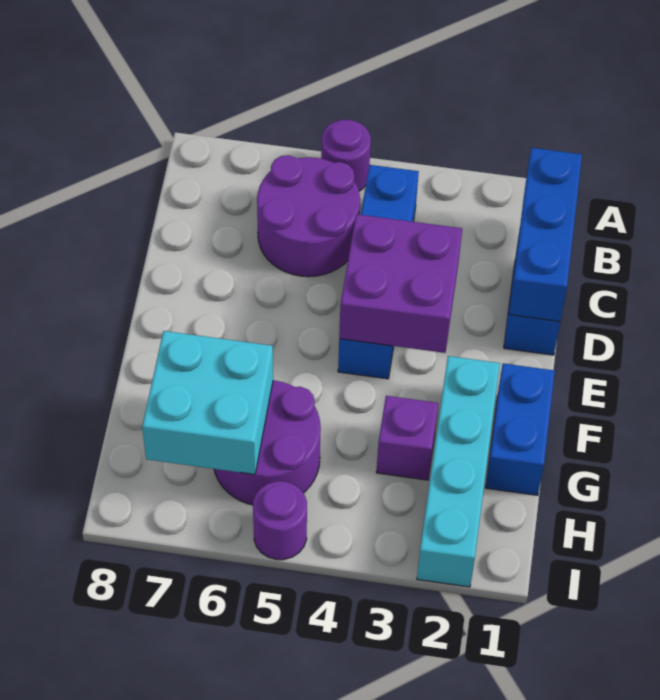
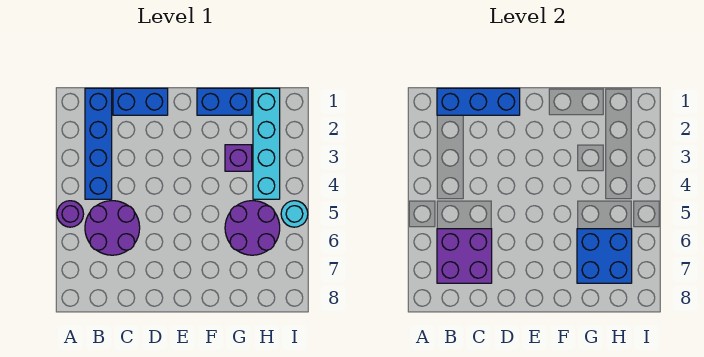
blue 1x4 brick [338,165,419,379] -> blue 1x4 brick turned to [85,88,112,199]
purple 2x2 brick [339,214,462,353] -> purple 2x2 brick moved to [437,229,492,283]
cyan 1x4 brick [417,356,500,587] -> cyan 1x4 brick turned to [253,88,280,199]
cyan 2x2 brick [142,331,273,475] -> blue 2x2 brick [577,229,632,283]
purple 1x1 round brick [253,481,307,560] -> cyan 1x1 round brick [281,201,308,227]

